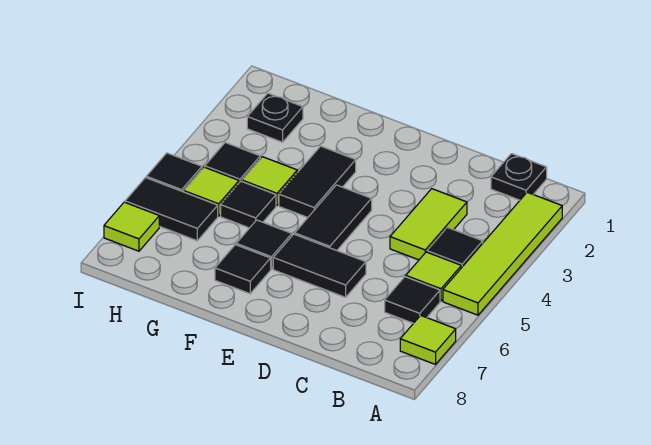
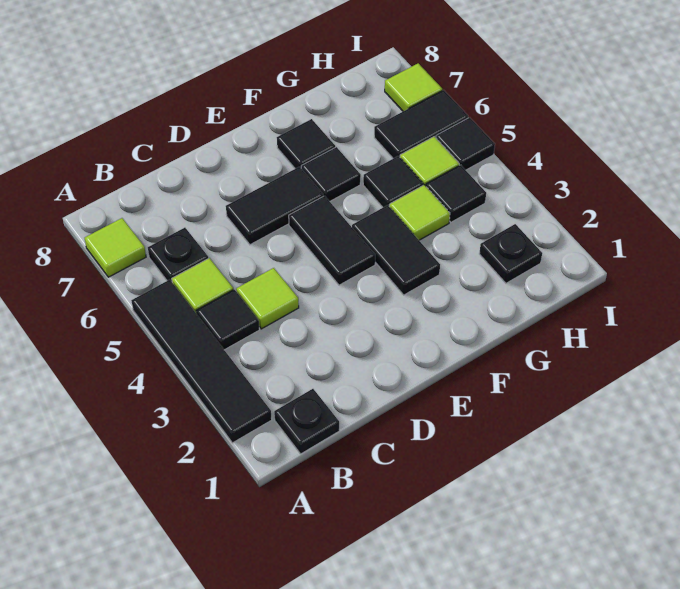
lime 1x4 tile [443,192,562,315] -> black 1x4 tile [131,280,272,443]
black 1x1 tile [385,277,440,323] -> black 1x1 plate [148,228,208,282]
lime 1x2 tile [390,189,467,260] -> lime 1x1 tile [236,268,299,329]

